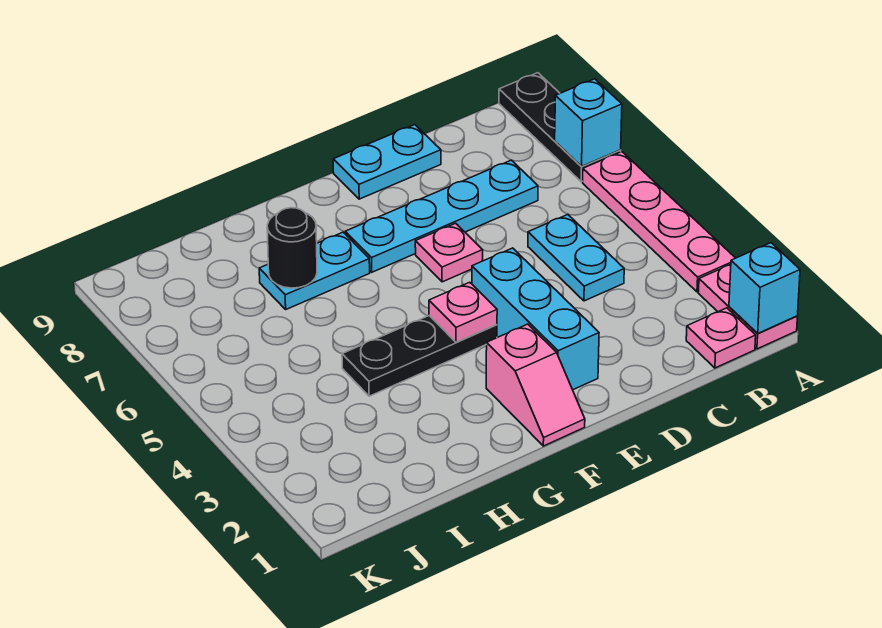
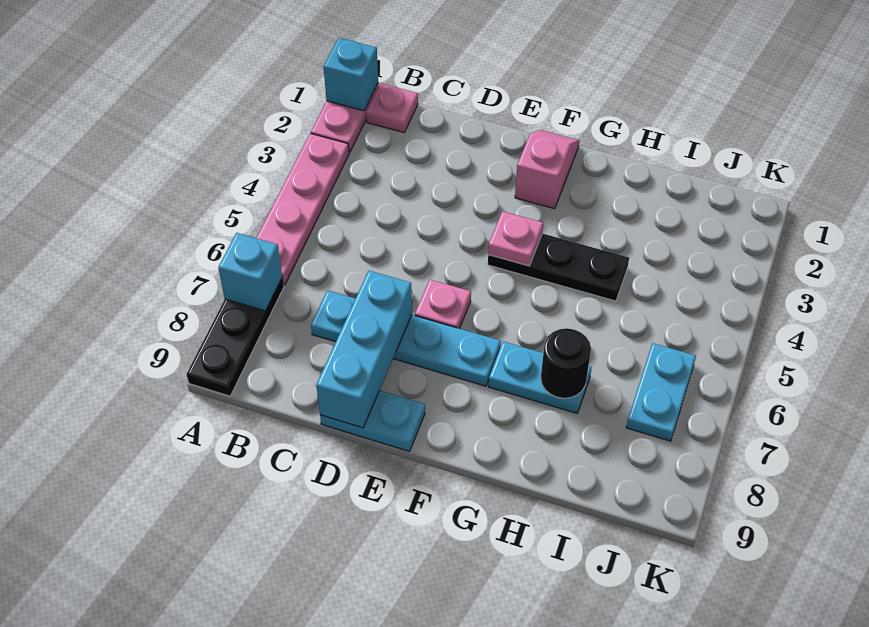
cyan 1x2 plate [528,215,624,301] -> cyan 1x2 plate moved to [626,343,696,441]
cyan 1x3 brick [472,248,599,390] -> cyan 1x3 brick moved to [316,271,412,428]

